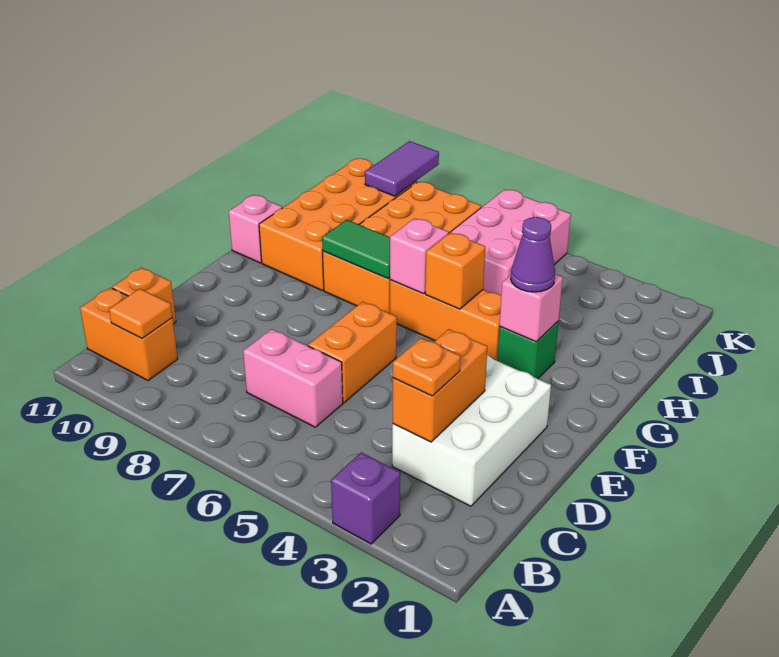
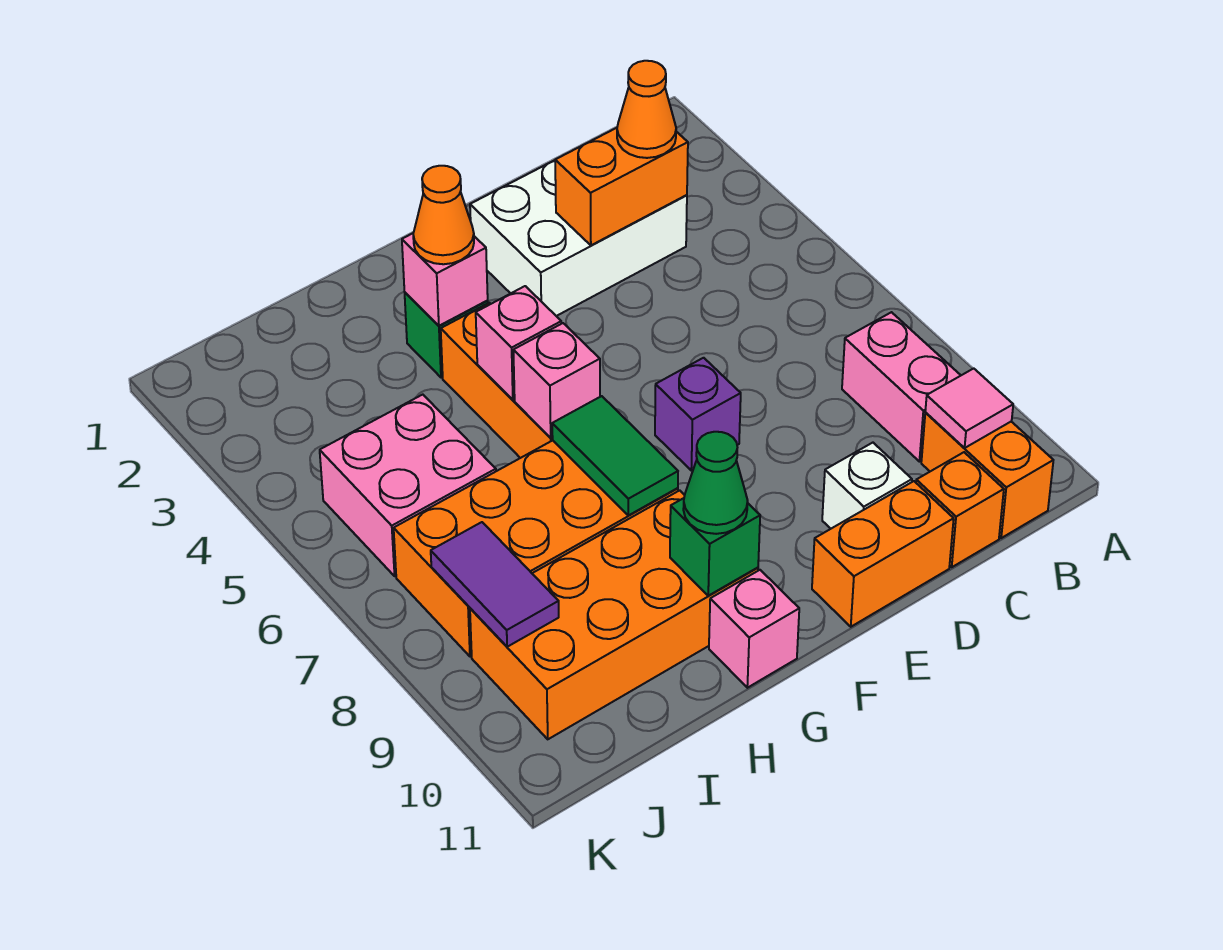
purple 1x1 brick [331,453,400,544] -> purple 1x1 brick moved to [655,358,741,471]
orange 1x1 tile [109,289,172,338] -> pink 1x1 tile [925,368,1013,448]
orange 1x1 plate [393,338,461,396] -> orange 1x1 cone [617,61,676,158]
pink 1x2 brick [243,329,343,427] -> pink 1x2 brick moved to [842,312,961,462]
orange 1x2 brick [308,302,397,403] -> orange 1x2 brick moved to [812,481,954,627]
none -> white 1x1 brick [822,443,912,529]
purple 1x1 cone [511,217,555,292] -> orange 1x1 cone [413,166,474,264]
orange 1x1 brick [425,233,485,309] -> pink 1x1 brick [476,286,561,400]
none -> green 1x1 brick [670,498,760,596]
none -> green 1x1 cone [683,432,748,534]
pink 2x3 brick [450,189,571,295] -> pink 2x2 brick [320,395,496,576]
purple 1x2 tile [365,141,439,196] -> purple 1x2 tile turned to [431,522,559,647]

